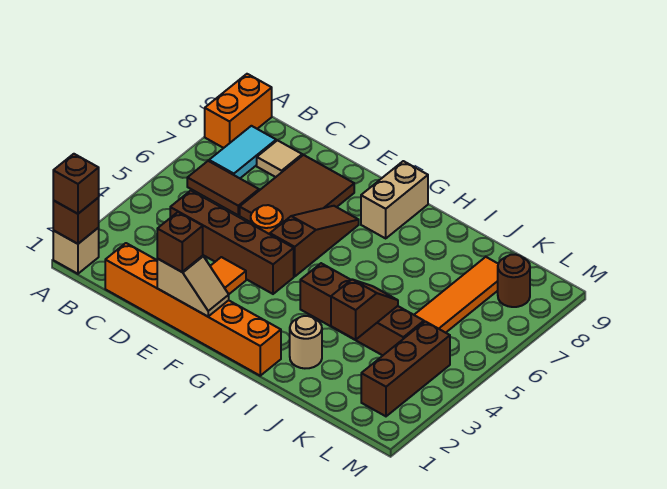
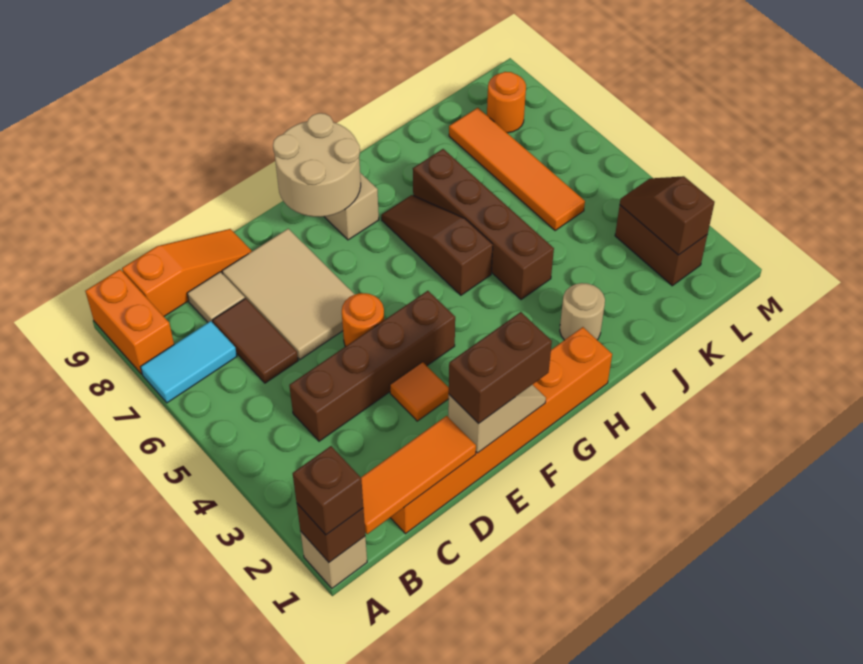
none -> orange 1x3 tile [361,416,476,534]
brown 1x2 tile [187,161,259,215] -> brown 1x2 tile turned to [213,298,298,383]
cyan 1x2 tile [209,126,276,178] -> cyan 1x2 tile turned to [141,321,237,403]
none -> orange 1x3 slope [122,229,252,316]
brown 2x3 tile [240,155,354,222] -> tan 2x3 tile [222,229,355,359]
brown 1x1 brick [157,212,203,272] -> brown 1x2 brick [449,312,552,424]
brown 1x3 slope [270,206,359,276] -> brown 1x3 slope moved to [381,195,493,295]
none -> tan 2x2 round brick [273,113,361,217]
brown 1x4 brick [300,263,424,355] -> brown 1x4 brick turned to [413,149,554,299]
brown 1x2 slope [331,279,398,340] -> brown 1x2 slope moved to [620,176,715,255]
brown 1x3 brick [361,321,450,416] -> brown 1x2 brick [615,205,707,286]
brown 1x1 round brick [498,255,530,307] -> orange 1x1 round brick [487,72,526,133]

